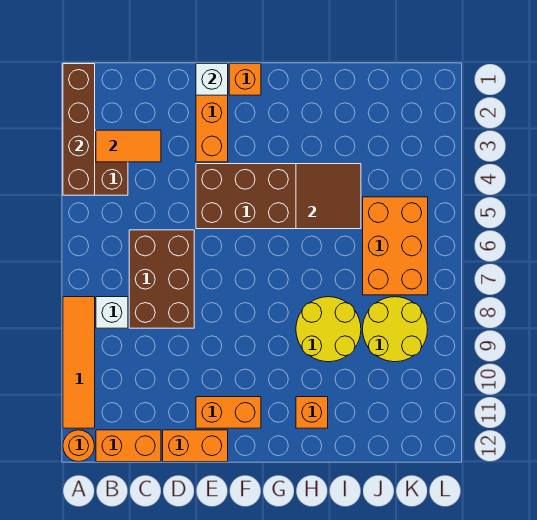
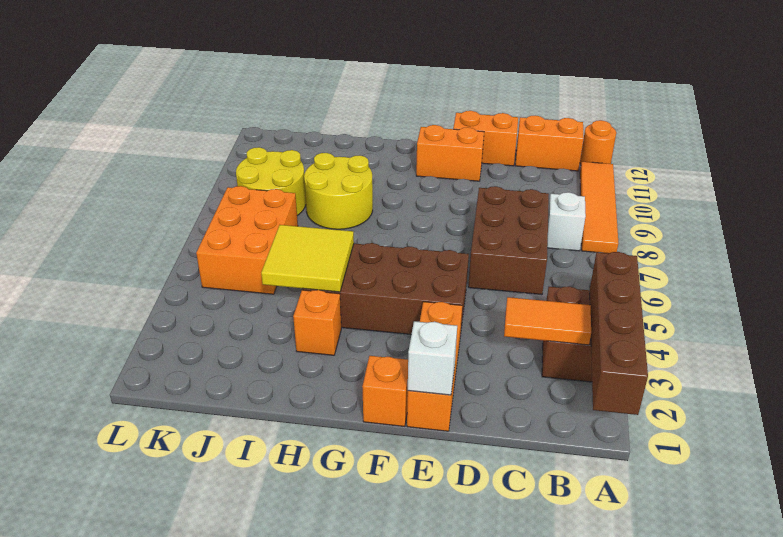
brown 2x2 tile [296,164,361,229] -> yellow 2x2 tile [261,225,354,292]
orange 1x1 brick [296,397,328,428] -> orange 1x1 brick moved to [293,290,341,355]

